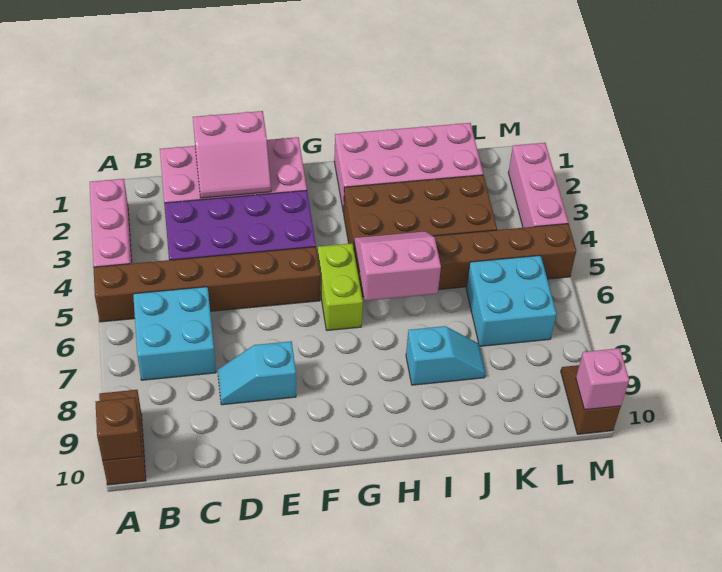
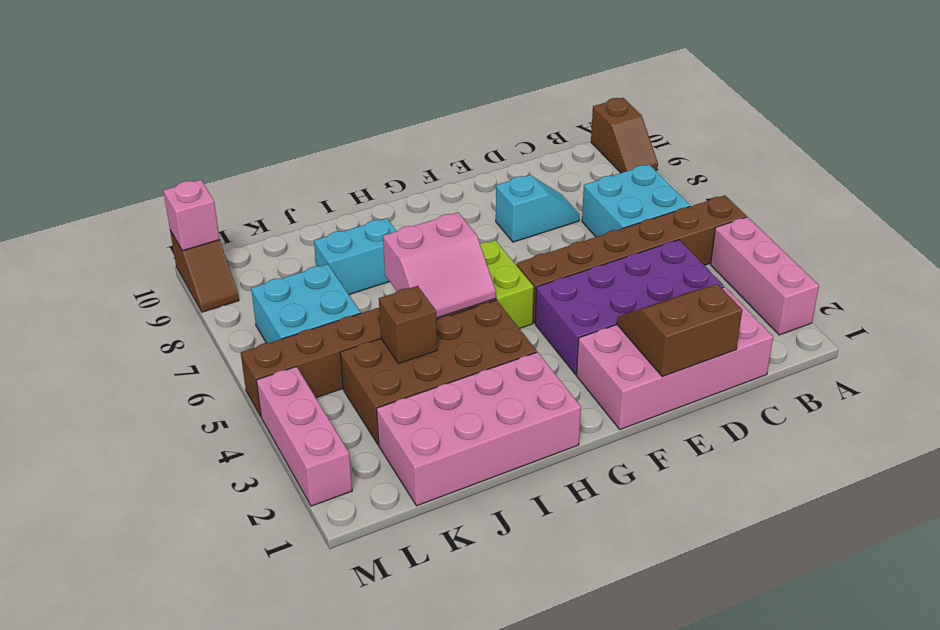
brown 1x2 brick [99,390,146,485] -> brown 1x2 slope [591,98,658,173]
brown 1x1 brick [96,397,142,461] -> brown 1x1 brick moved to [379,286,437,364]
pink 2x2 slope [193,111,271,198] -> brown 2x2 slope [617,284,742,377]
cyan 1x2 slope [406,326,485,385] -> cyan 1x2 brick [314,218,396,294]

